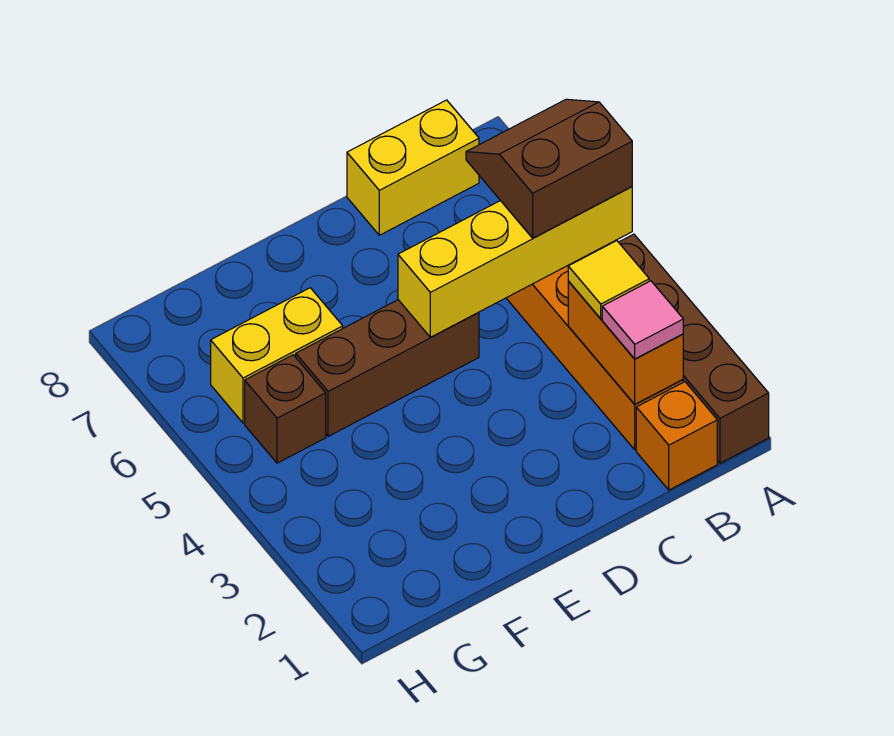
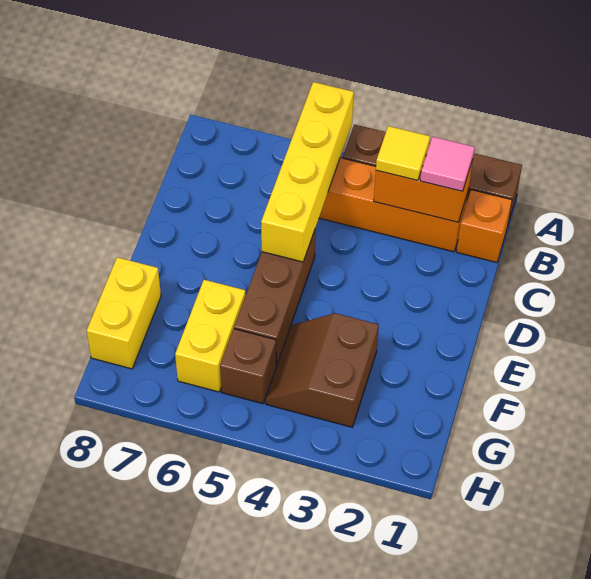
brown 2x2 slope [466,99,632,238] -> brown 2x2 slope moved to [266,313,379,427]
yellow 1x2 brick [347,100,479,235] -> yellow 1x2 brick moved to [87,257,161,369]

